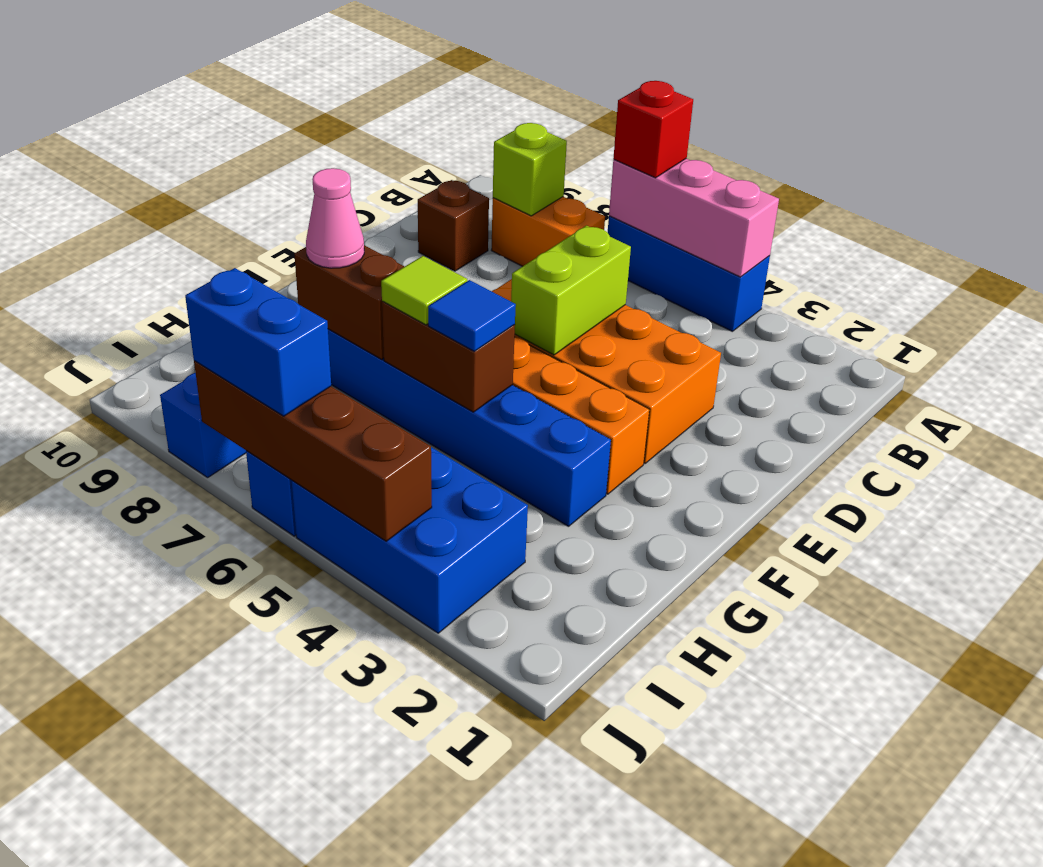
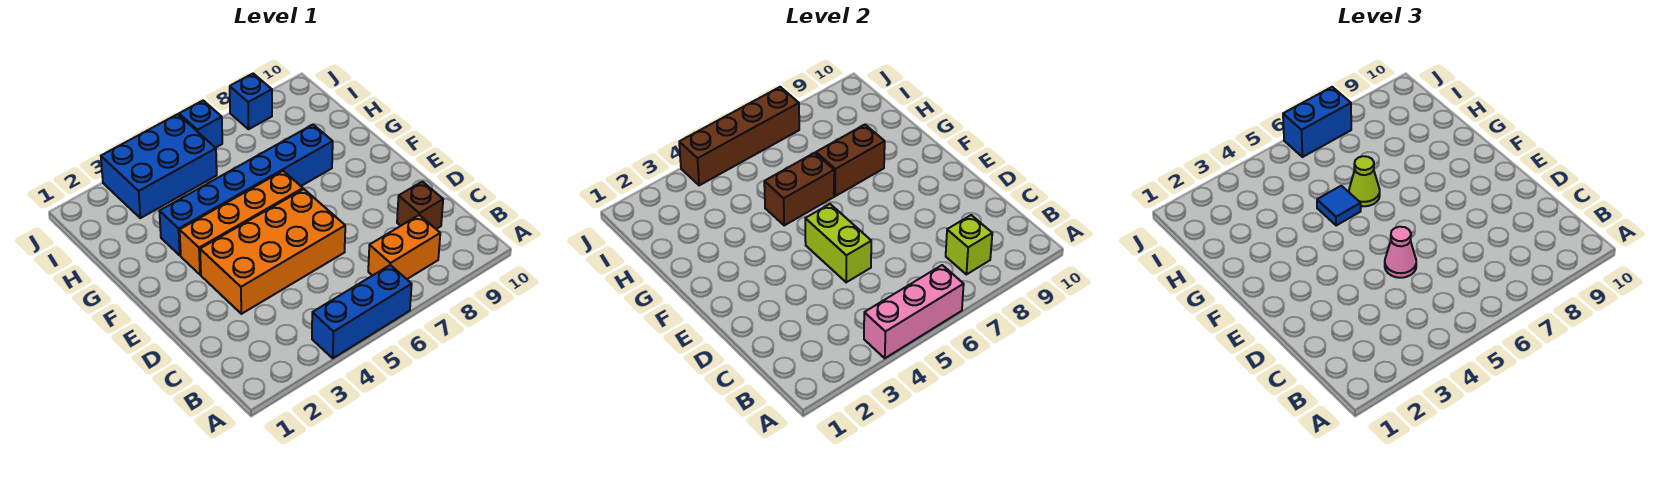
red 1x1 brick [613,81,693,178] -> none
lime 1x1 tile [381,256,467,325] -> lime 1x1 cone [1349,156,1380,206]
pink 1x1 cone [306,168,364,268] -> pink 1x1 cone moved to [1385,227,1416,278]

